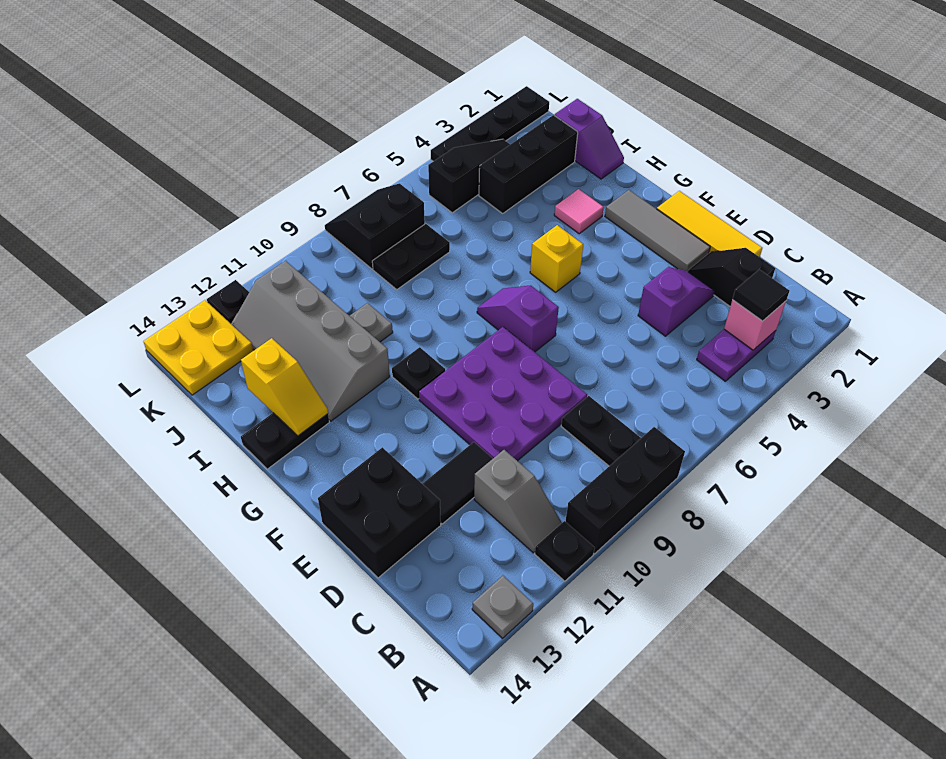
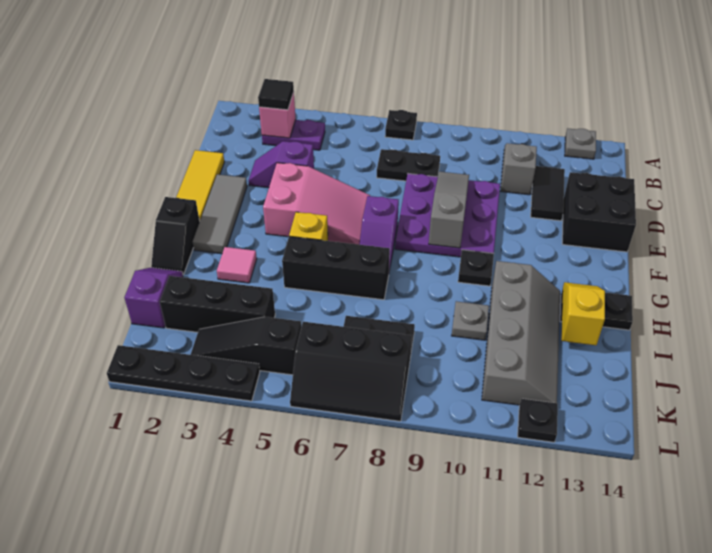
black 1x3 brick [565,427,685,554] -> black 1x3 brick moved to [282,236,390,300]
black 1x1 plate [535,521,595,581] -> black 1x1 plate moved to [385,110,417,140]
black 1x2 plate [561,396,641,466] -> black 1x2 plate turned to [377,149,440,181]
black 1x2 slope [688,248,775,306] -> black 1x2 slope moved to [151,197,200,275]
none -> grey 1x3 slope [429,172,469,248]
black 1x2 tile [423,442,493,524] -> black 1x2 tile turned to [531,166,565,221]
none -> pink 2x3 slope [263,163,370,245]
black 2x2 slope [325,183,425,269] -> black 2x3 slope [290,322,412,421]
yellow 2x2 plate [143,300,253,395] -> none

